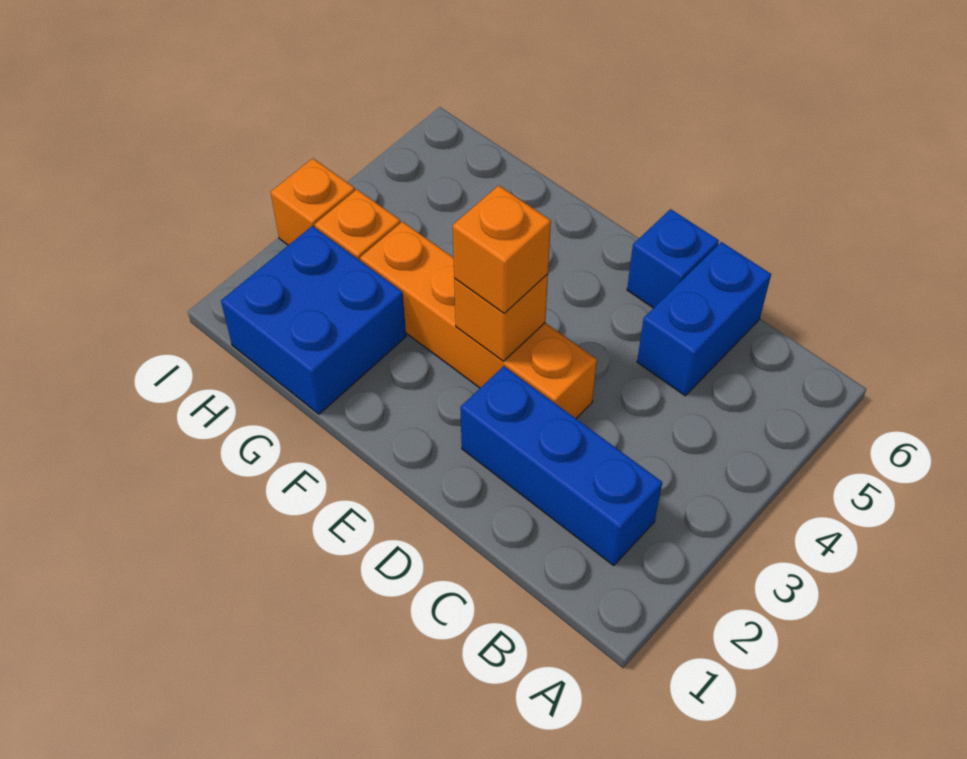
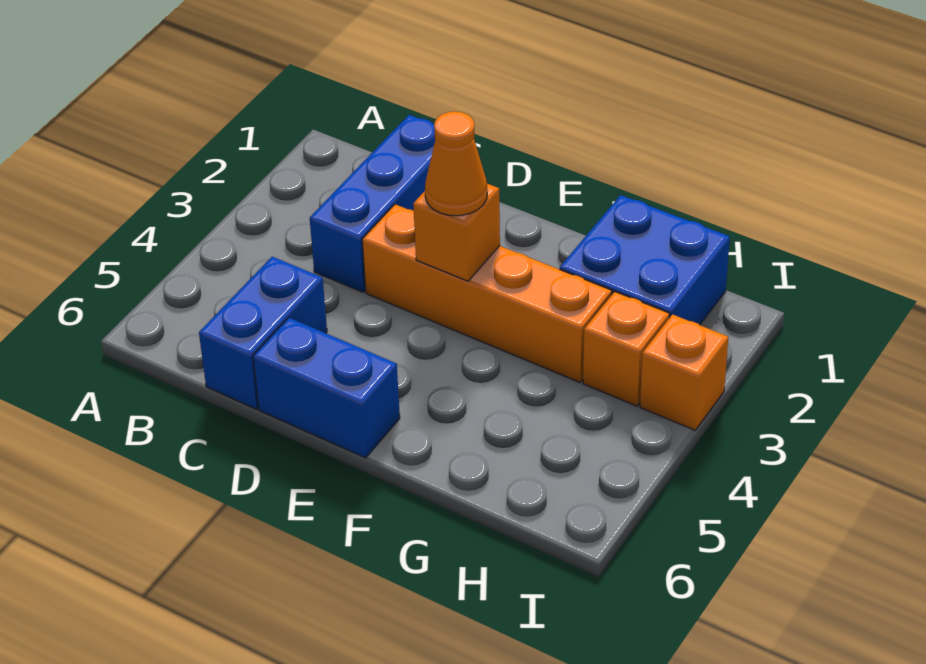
blue 1x3 brick [460,366,662,565] -> blue 1x3 brick turned to [310,115,435,292]
blue 1x1 brick [627,209,719,308] -> blue 1x2 brick [253,318,400,458]
orange 1x1 brick [453,185,551,314] -> orange 1x1 cone [425,111,487,216]

